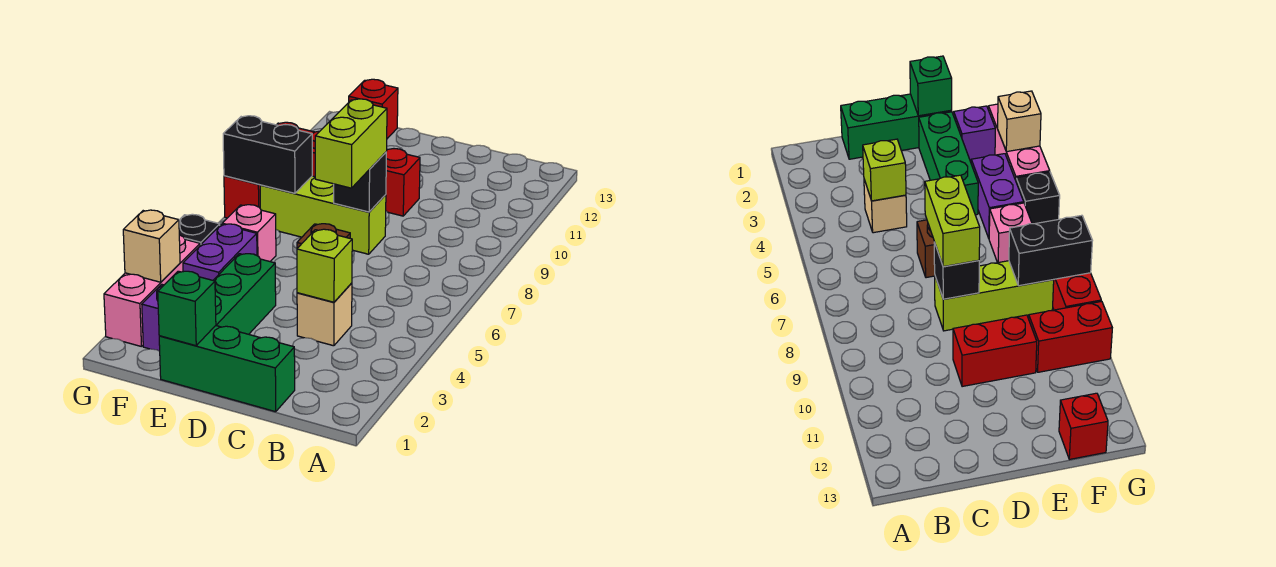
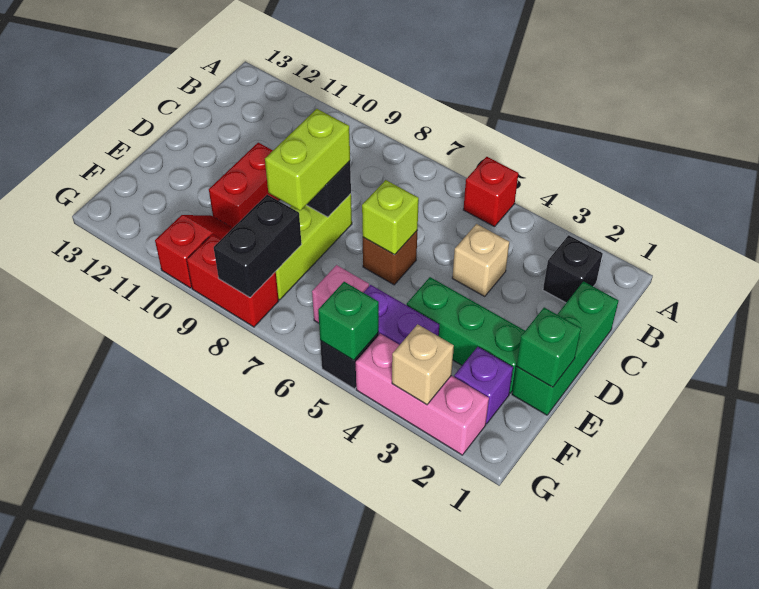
none -> black 1x1 brick [543,235,603,303]
lime 1x1 brick [297,229,352,302] -> lime 1x1 brick moved to [362,180,419,255]
lime 1x2 brick [315,99,387,188] -> lime 1x2 brick turned to [265,109,350,210]
red 1x2 brick [1029,301,1112,372] -> red 1x2 slope [155,215,232,288]
red 1x1 brick [349,79,398,139] -> red 1x1 brick moved to [463,157,518,227]
none -> green 1x1 brick [318,282,379,360]

